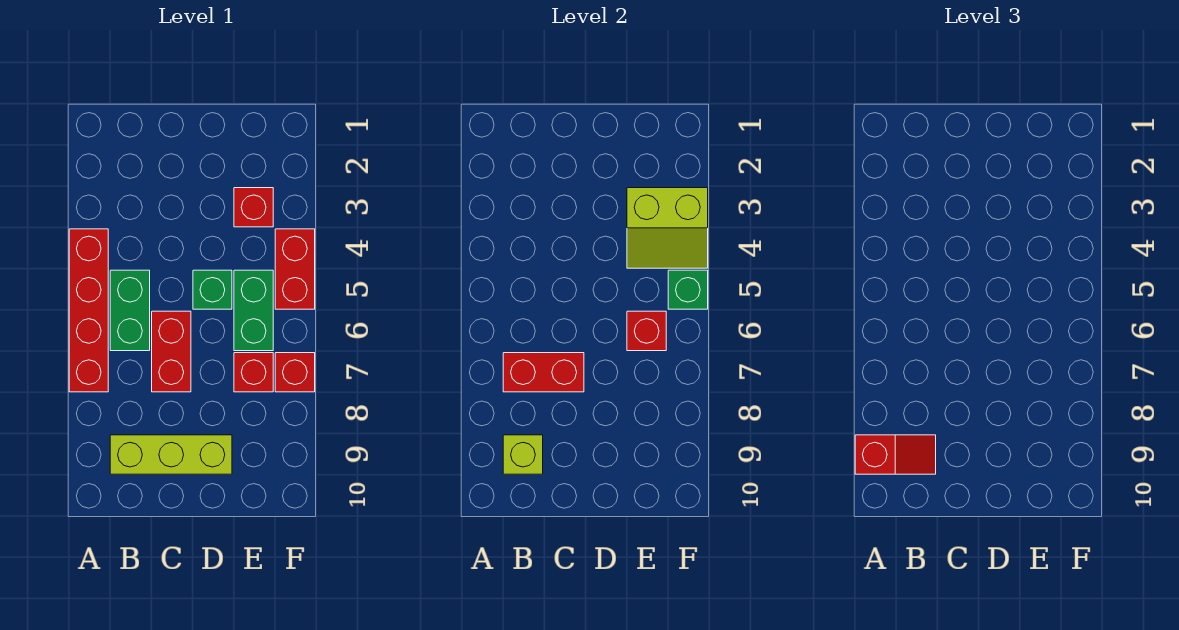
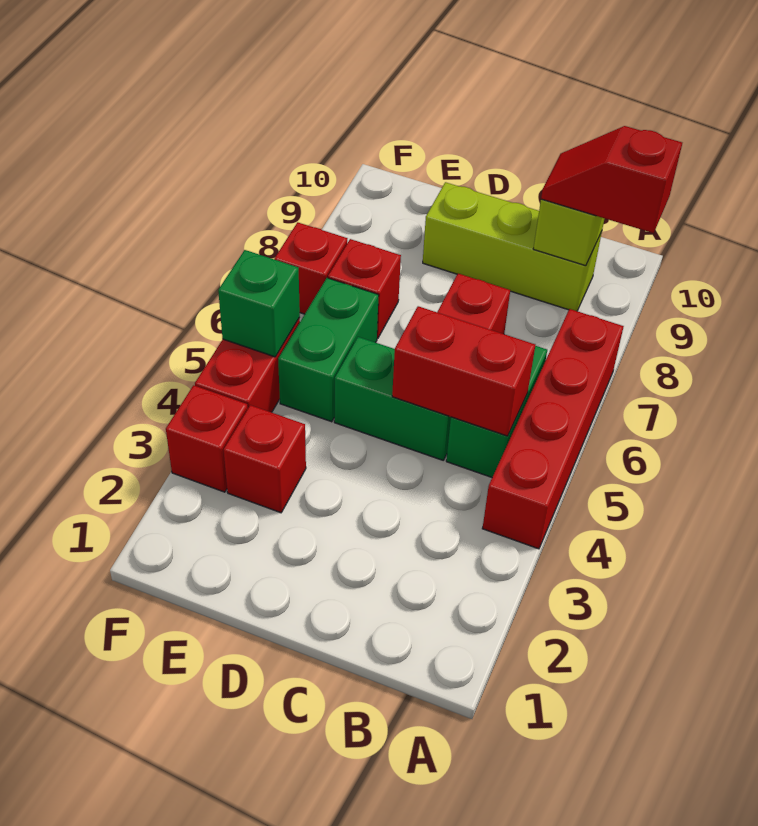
red 1x2 brick [503,353,584,392] -> red 1x2 brick moved to [392,306,535,436]
green 1x1 brick [193,270,232,309] -> green 1x2 brick [334,337,451,460]
lime 2x2 slope [627,188,708,268] -> none
red 1x1 brick [627,311,666,351] -> red 1x1 brick moved to [166,385,248,492]

